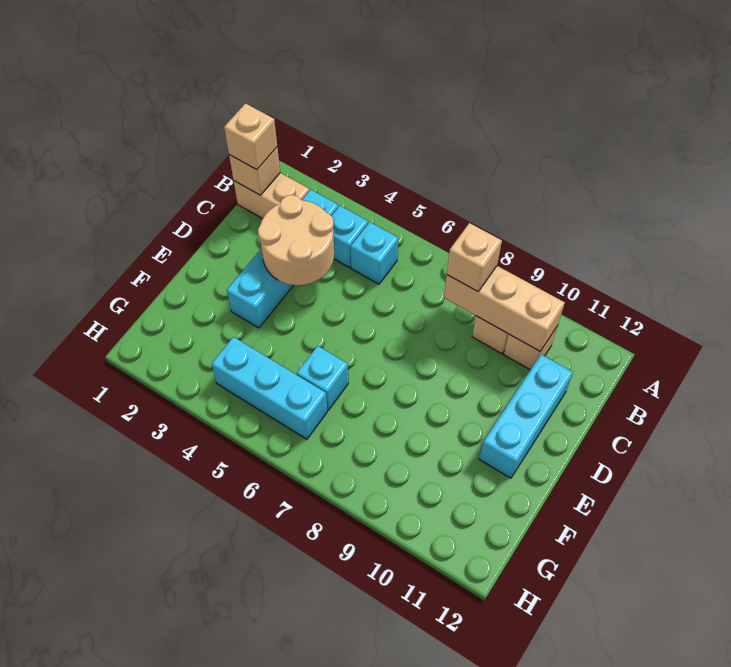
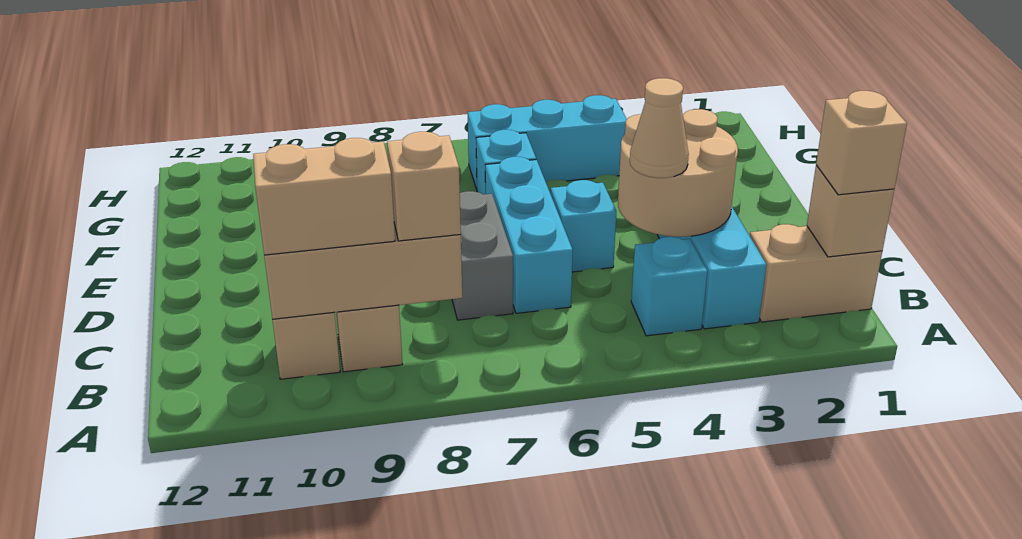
cyan 1x1 brick [351,222,398,284] -> cyan 1x1 brick moved to [551,180,616,272]
none -> tan 1x2 brick [253,138,395,255]
none -> tan 1x1 cone [630,78,689,178]
none -> grey 1x2 brick [452,191,513,320]
cyan 1x3 brick [479,354,573,478] -> cyan 1x3 brick moved to [485,157,573,313]

